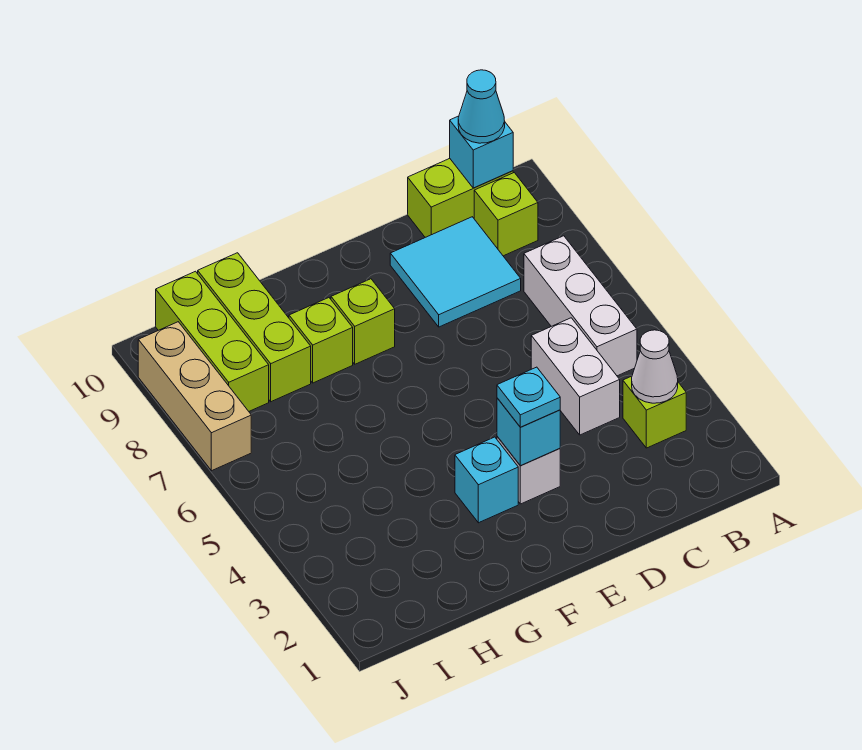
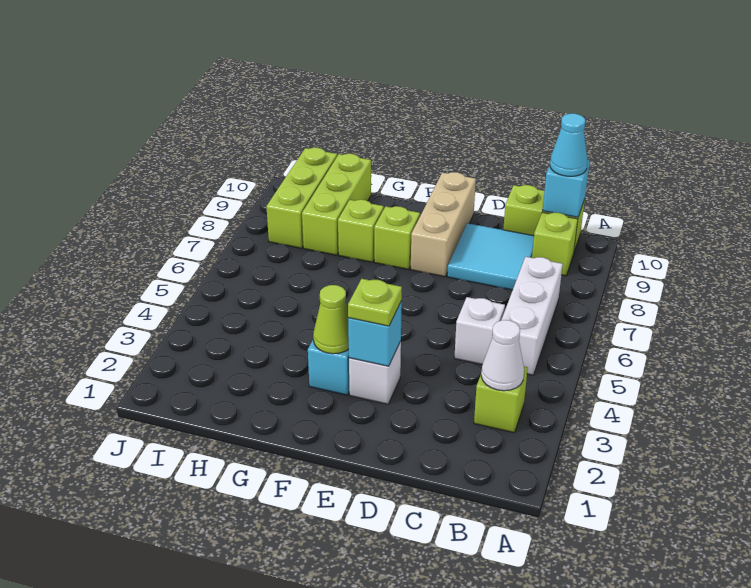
white 1x2 brick [531,318,620,435] -> white 1x1 brick [454,297,505,364]
cyan 1x1 plate [497,367,560,427] -> lime 1x1 plate [348,279,402,326]
none -> lime 1x1 cone [313,285,349,354]
tan 1x3 brick [138,322,251,471] -> tan 1x3 brick moved to [411,172,476,277]

